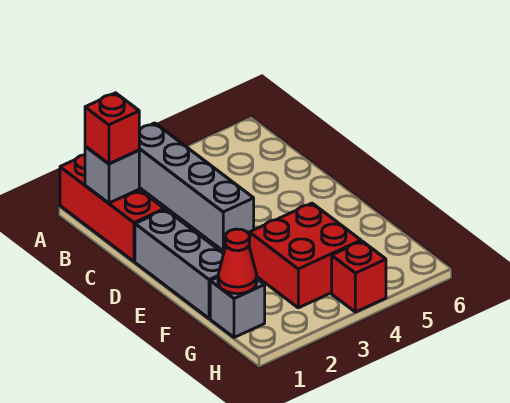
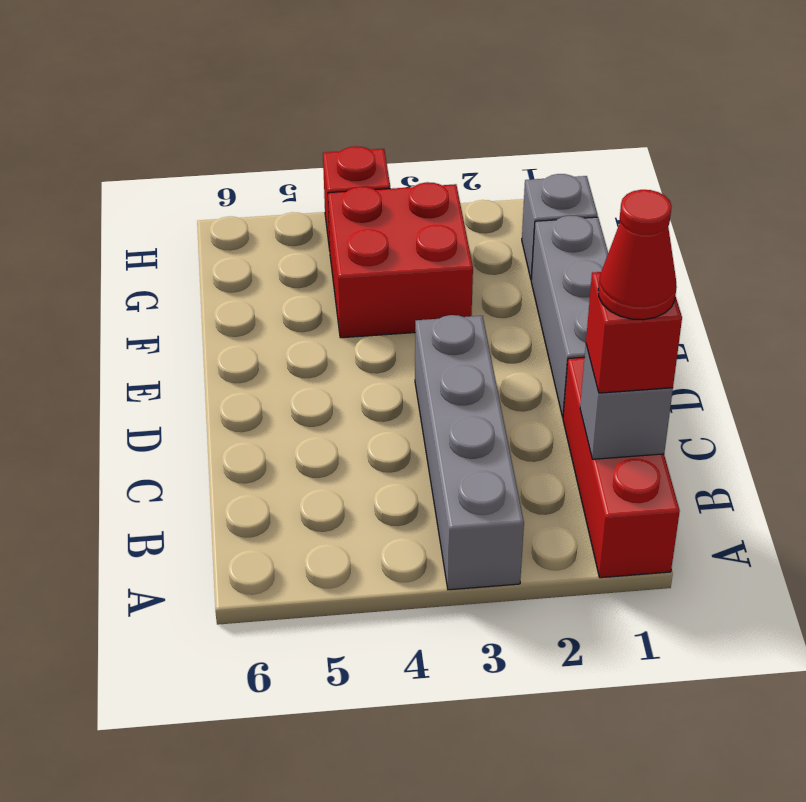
red 1x1 cone [218,229,257,294] -> red 1x1 cone moved to [598,190,677,320]

